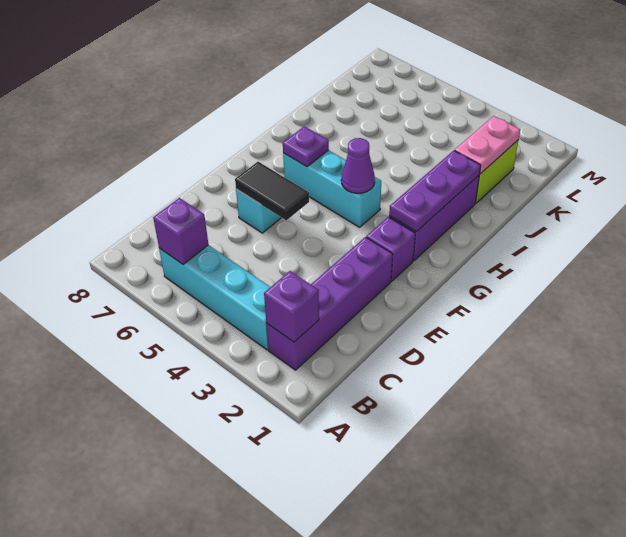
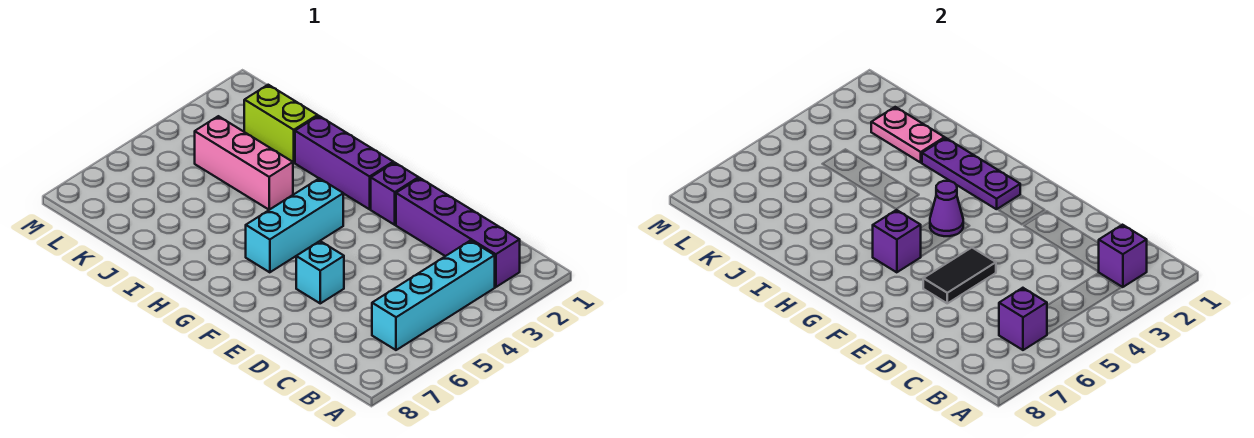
purple 1x1 plate [283,126,329,167] -> purple 1x1 brick [873,210,921,272]
none -> pink 1x3 brick [195,116,293,210]

